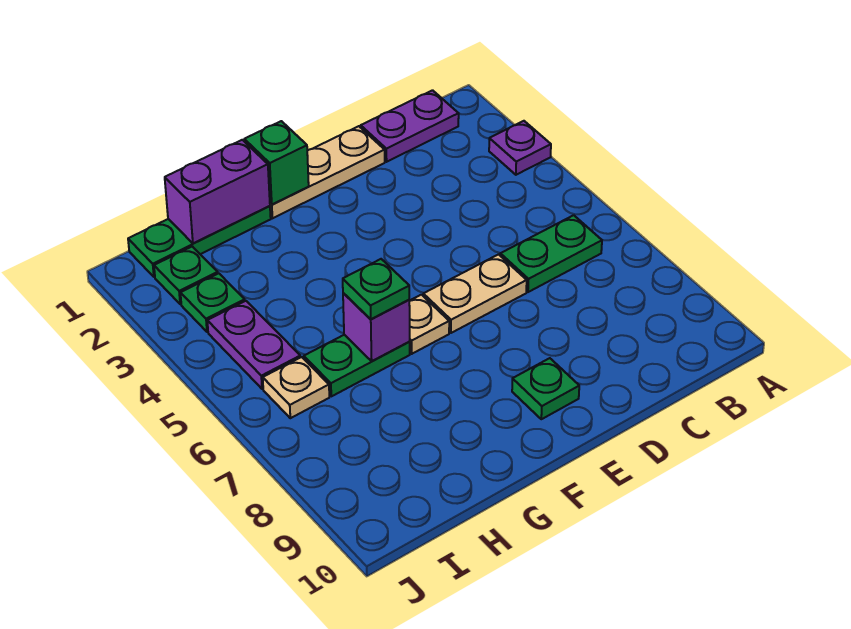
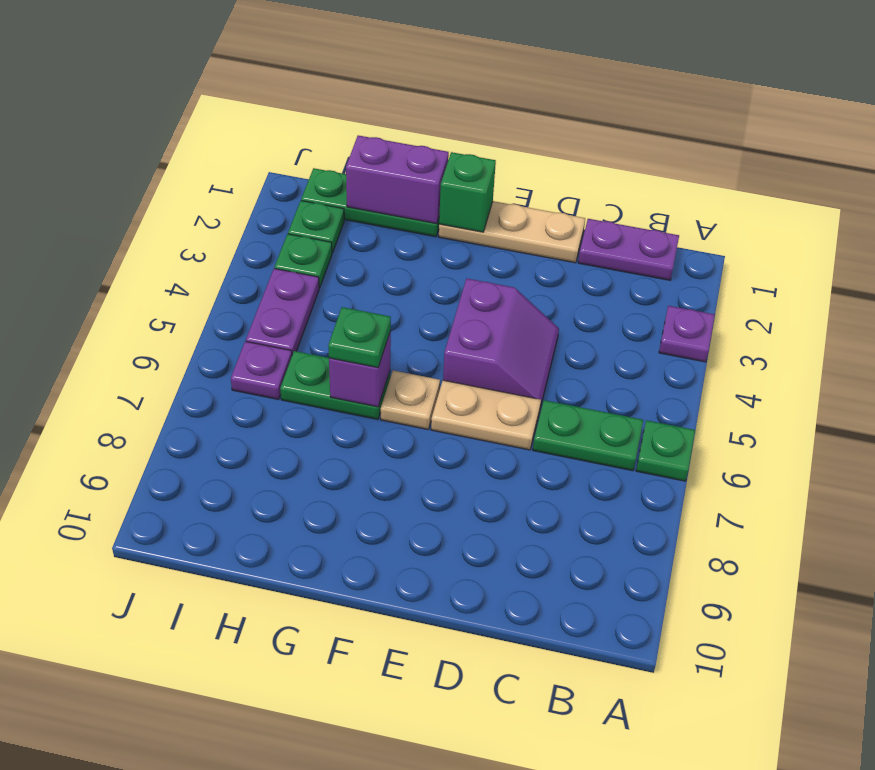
none -> purple 2x2 slope [443,278,559,408]
green 1x1 plate [512,358,579,419] -> green 1x1 plate moved to [636,420,695,481]
tan 1x1 plate [263,357,329,418] -> purple 1x1 plate [231,341,292,400]

